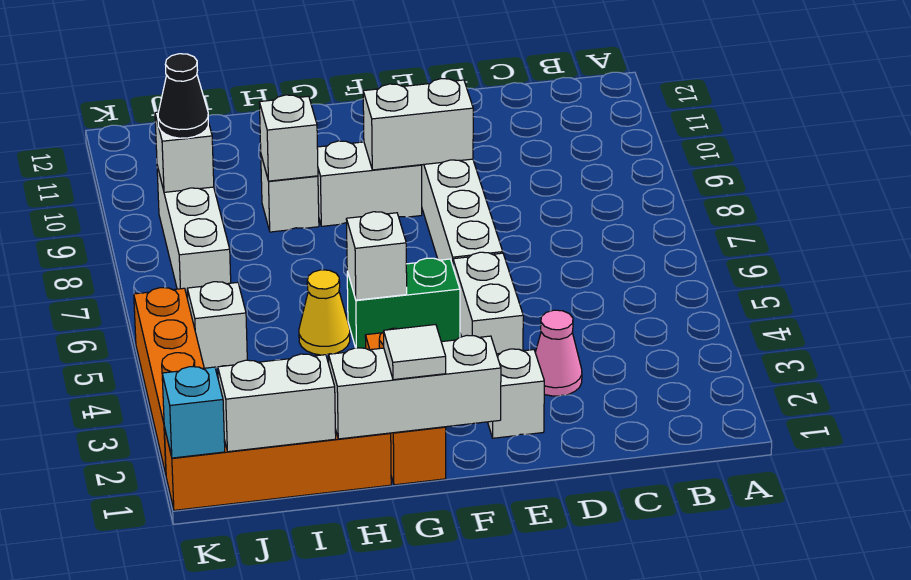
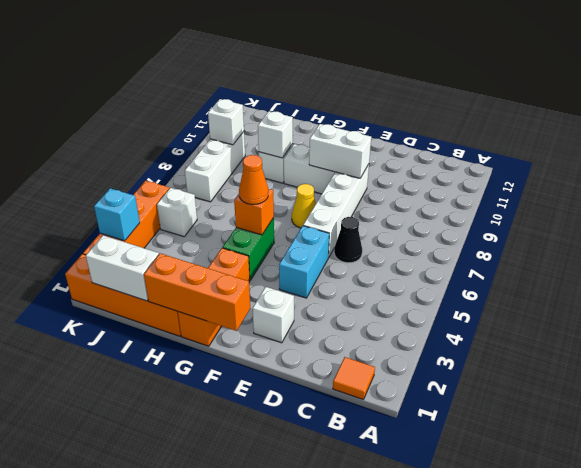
none -> orange 1x1 tile [333,357,375,399]
pink 1x1 cone [535,310,582,396] -> none
white 1x2 brick [453,252,523,354] -> cyan 1x2 brick [279,226,329,298]
white 1x3 brick [329,335,501,439] -> orange 1x3 brick [144,253,250,331]
green 1x2 brick [347,258,460,348] -> green 1x2 brick turned to [223,218,274,280]
white 1x1 tile [384,325,446,380] -> none
white 1x1 brick [346,212,407,300] -> orange 1x1 brick [234,189,274,235]
none -> orange 1x1 cone [239,155,268,205]
yellow 1x1 cone [299,270,350,355] -> yellow 1x1 cone moved to [292,184,316,228]
black 1x1 cone [158,54,208,138] -> black 1x1 cone moved to [334,217,362,263]
cyan 1x1 brick [162,367,225,458] -> cyan 1x1 brick moved to [94,188,140,241]

